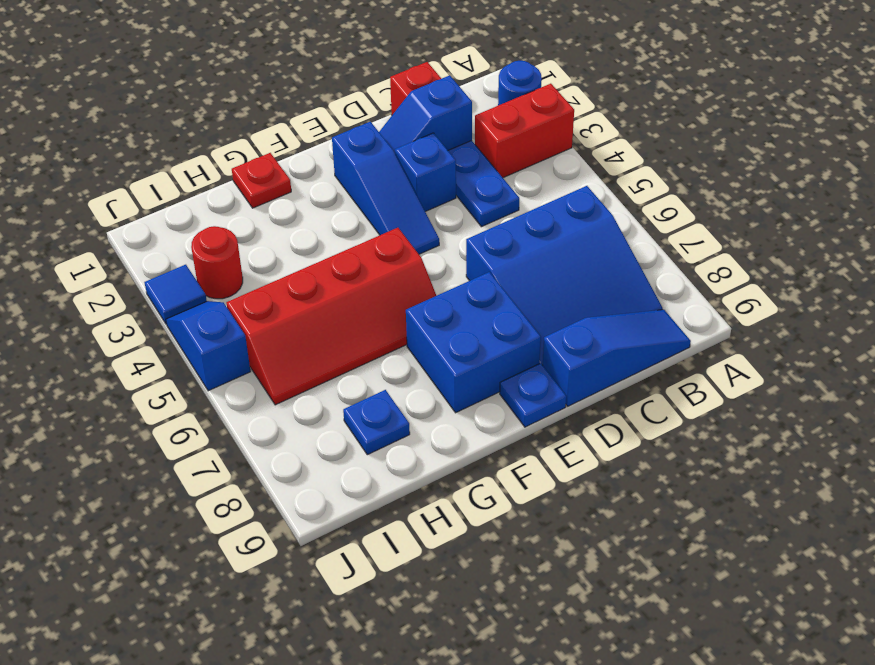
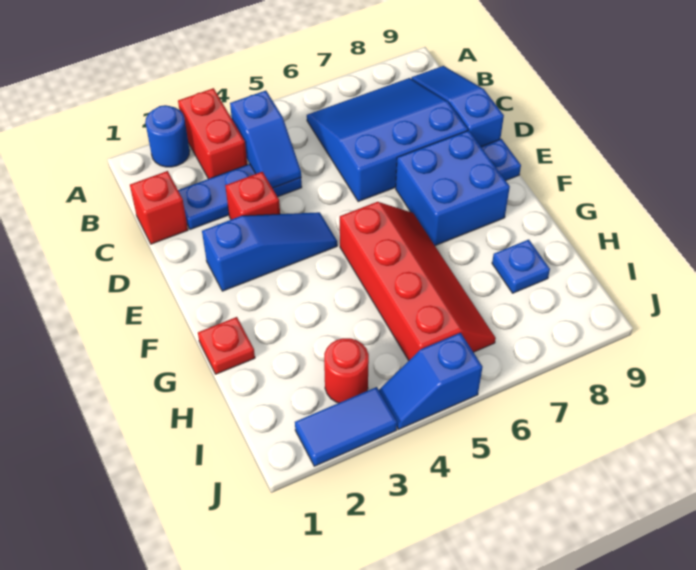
blue 3x3 slope [466,186,663,365] -> blue 3x3 slope turned to [307,78,468,202]
blue 1x2 slope [379,75,472,153] -> blue 1x2 slope moved to [230,91,301,188]
blue 1x1 brick [395,133,456,212] -> red 1x1 brick [225,172,280,220]
blue 1x1 tile [145,265,207,324] -> blue 1x2 tile [295,387,397,466]

